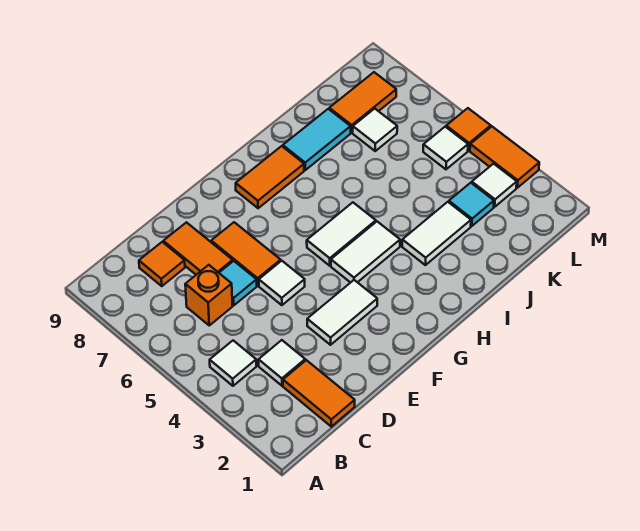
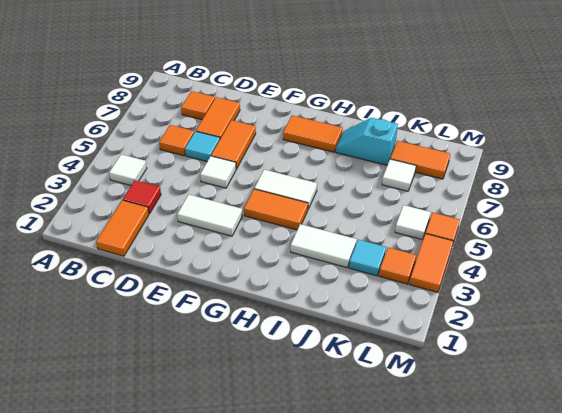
white 1x1 tile [259,340,305,386] -> red 1x1 tile [123,180,161,213]
orange 1x1 brick [185,265,233,325] -> orange 1x1 tile [159,125,194,156]
white 1x2 tile [331,222,400,283] -> orange 1x2 tile [244,189,308,230]
cyan 1x2 tile [283,109,351,170] -> cyan 1x2 slope [336,118,398,165]
white 1x1 tile [472,164,517,207] -> orange 1x1 tile [379,248,416,284]

